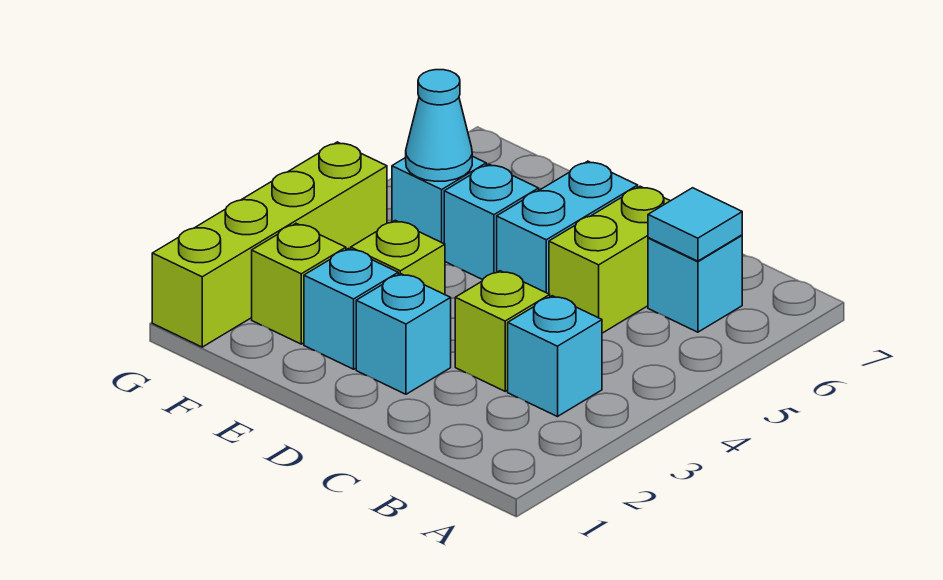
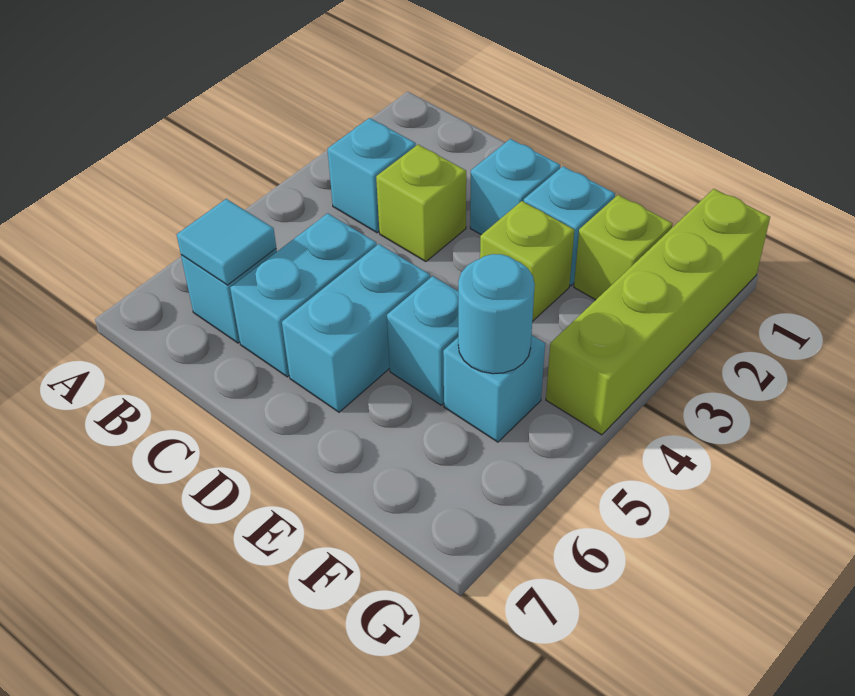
lime 1x2 brick [549,186,670,333] -> cyan 1x2 brick [230,213,377,377]
cyan 1x1 cone [406,70,472,181] -> cyan 1x1 round brick [458,254,535,374]

